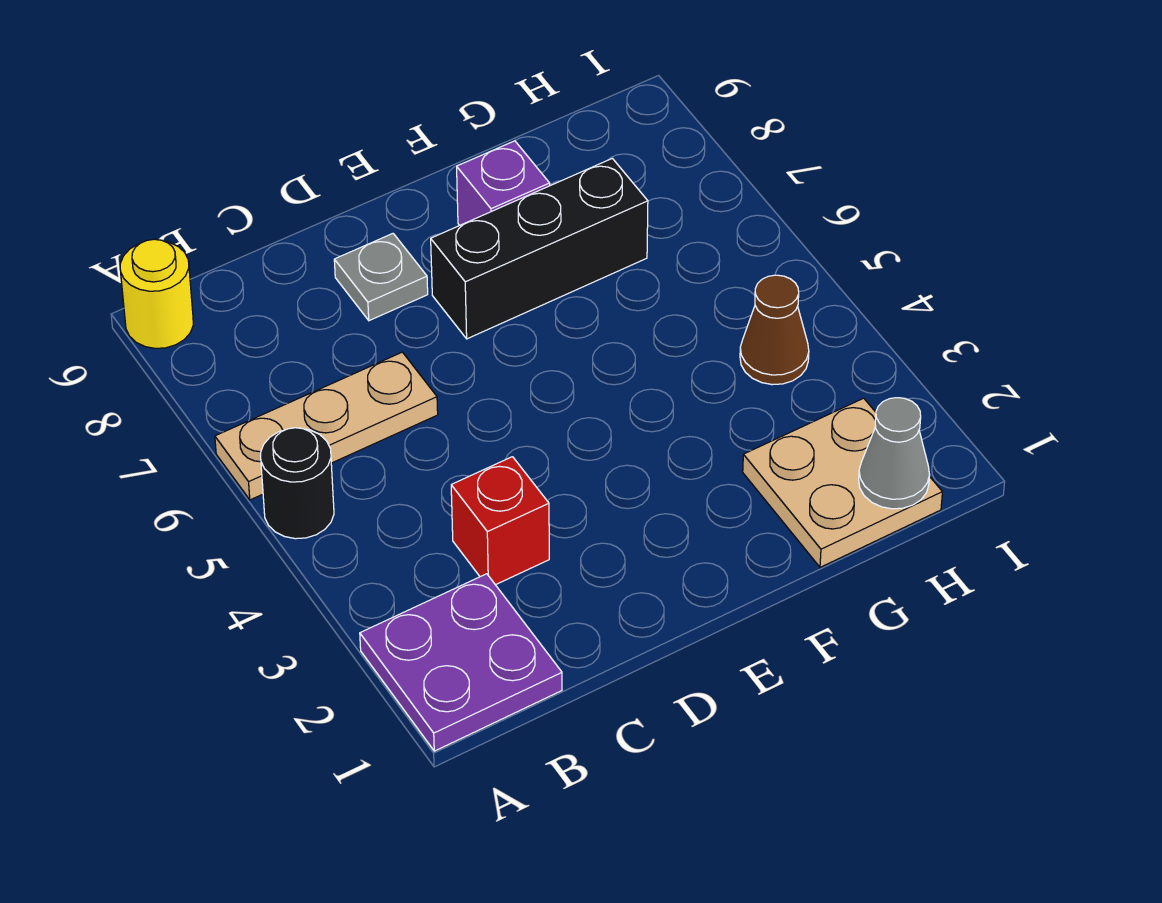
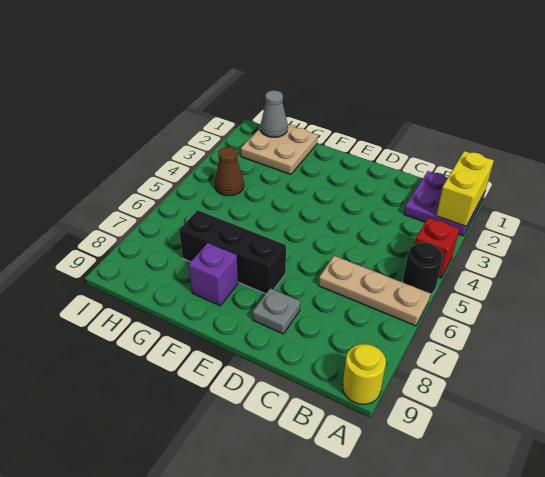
none -> yellow 1x2 brick [436,151,494,226]
red 1x1 brick [451,457,549,585] -> red 1x1 brick moved to [415,218,459,278]

